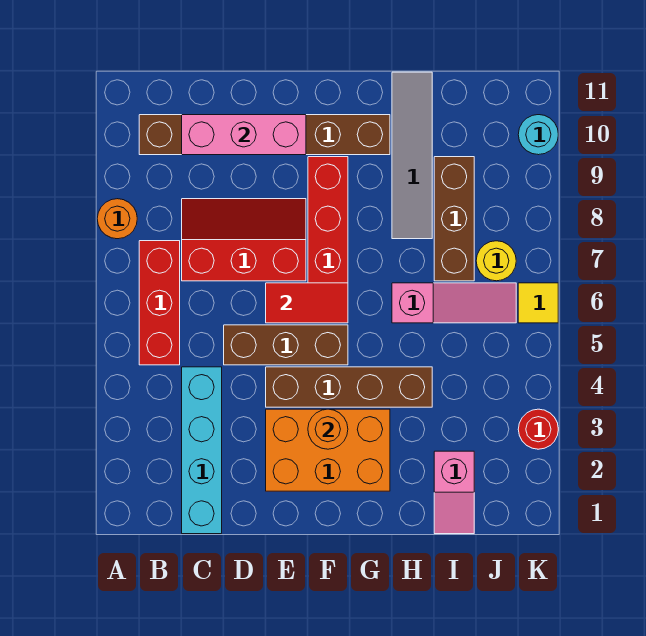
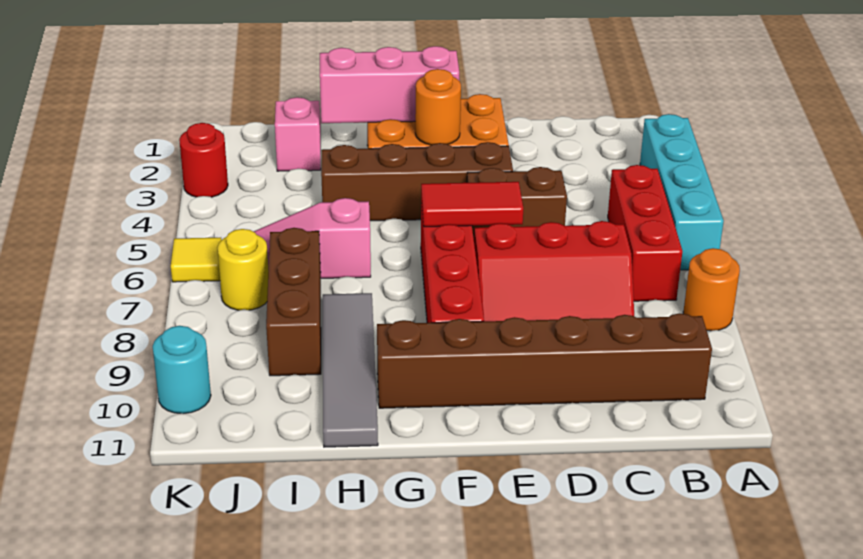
cyan 1x4 brick [182,367,222,534] -> cyan 1x4 brick moved to [640,114,724,270]
pink 1x3 brick [182,115,306,155] -> pink 1x3 brick moved to [320,46,459,123]
brown 1x3 brick [224,325,348,365] -> brown 1x2 brick [467,167,567,238]

